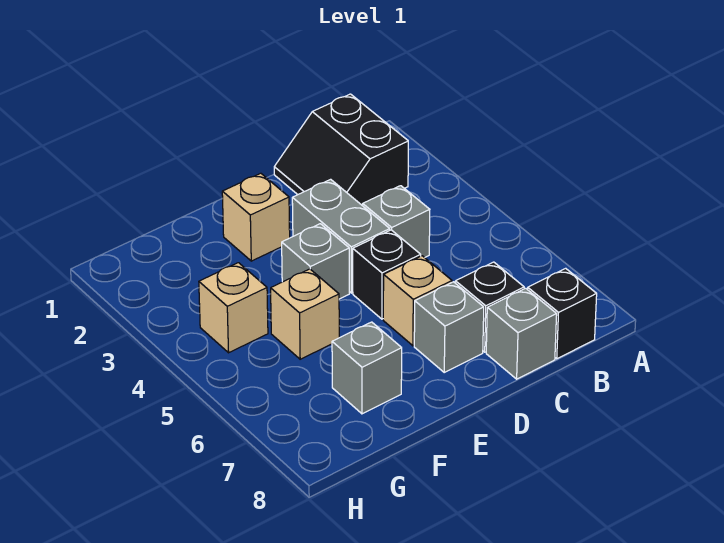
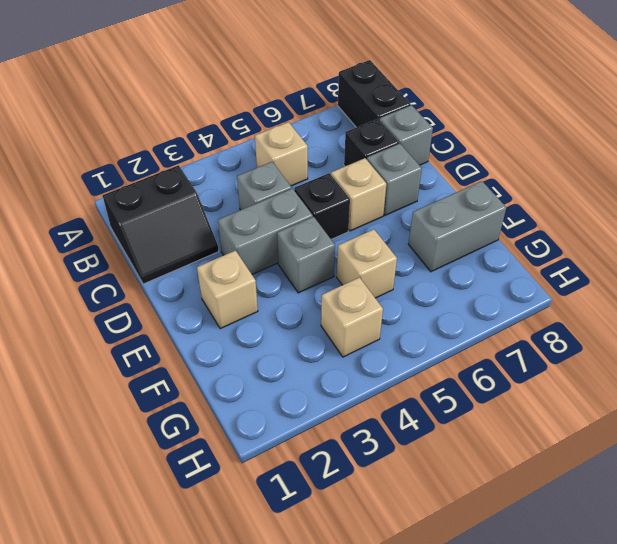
none -> tan 1x1 brick [255,122,308,186]
black 1x1 brick [528,268,597,359] -> black 1x2 brick [338,60,411,127]
grey 1x1 brick [332,322,402,414] -> grey 1x2 brick [408,181,506,272]

